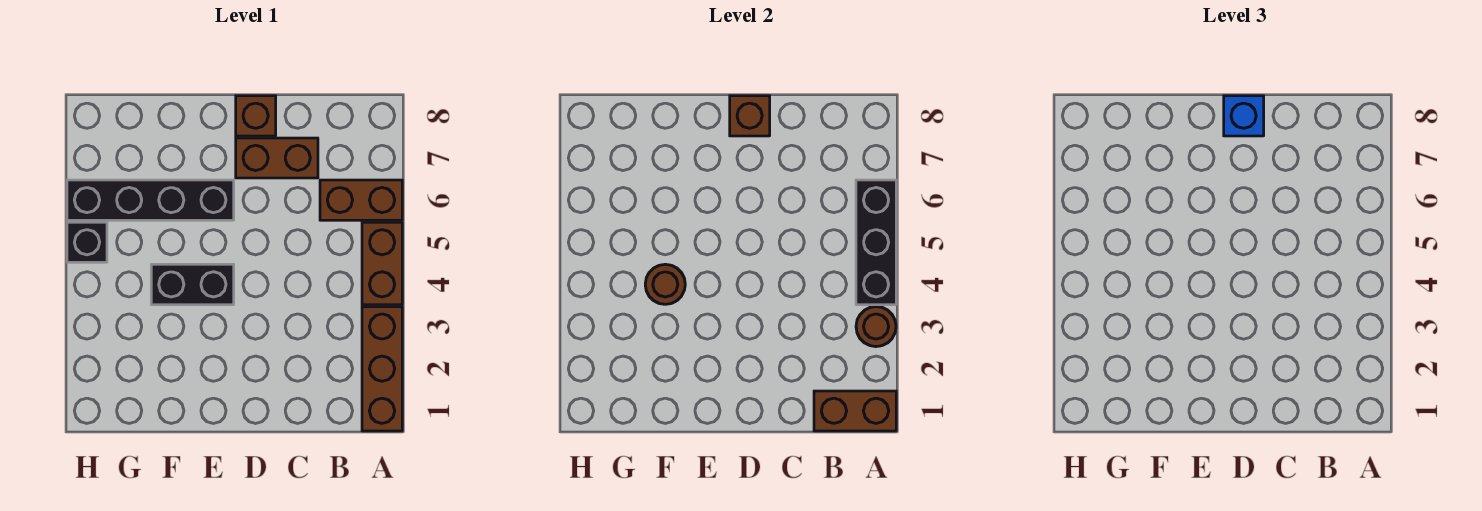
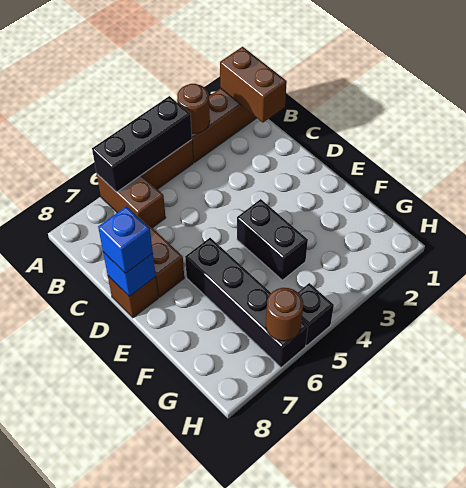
brown 1x1 brick [730,96,770,136] -> blue 1x1 brick [103,252,156,296]
brown 1x1 round brick [645,264,685,304] -> brown 1x1 round brick moved to [266,288,303,341]

